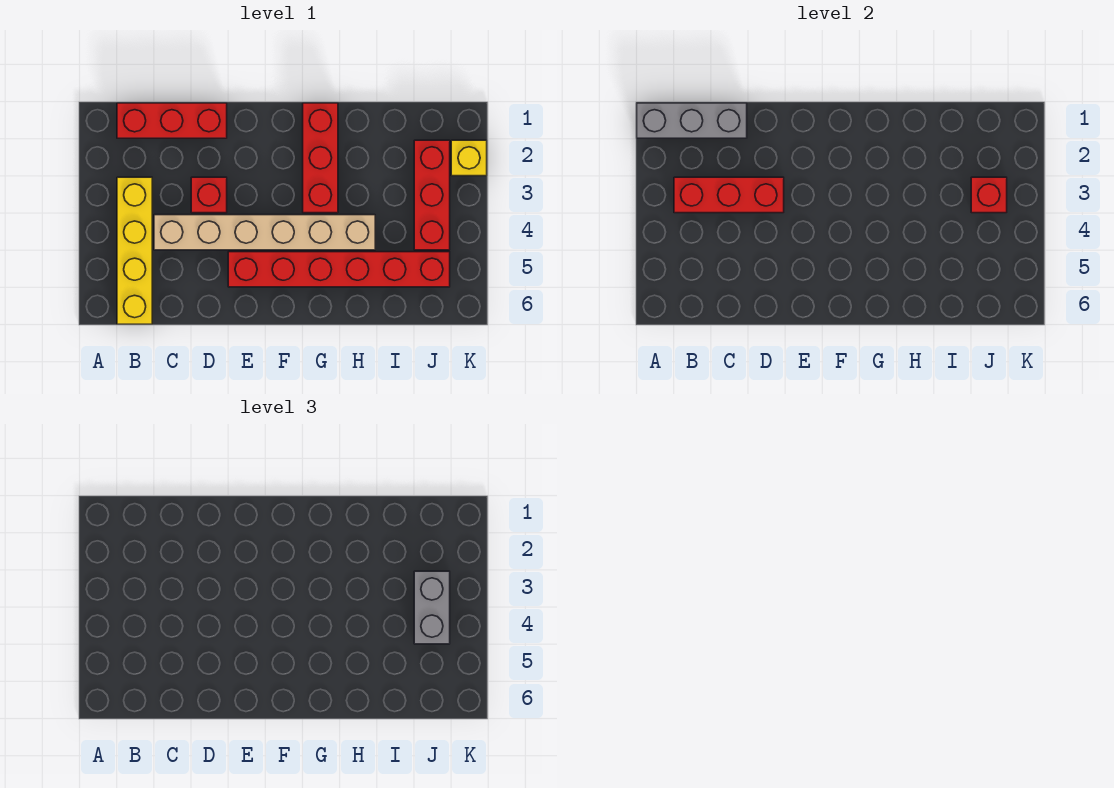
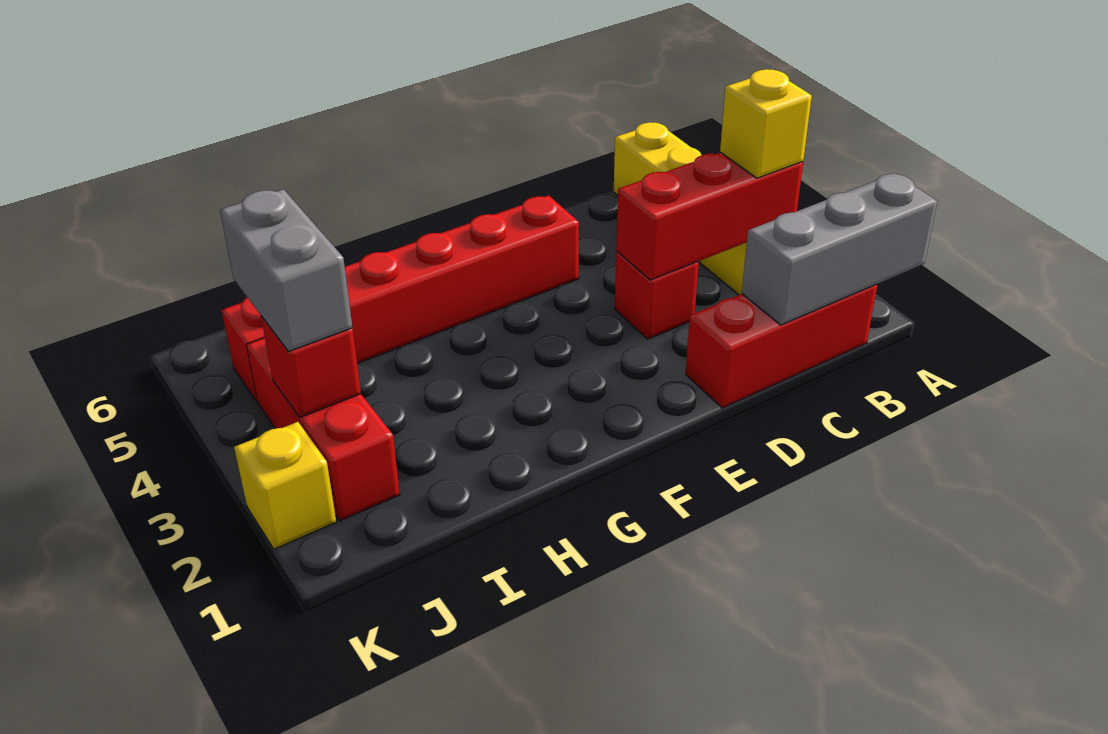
none -> yellow 1x1 brick [720,69,812,178]
tan 1x6 brick [154,215,375,250] -> none
red 1x3 brick [303,103,338,213] -> none

